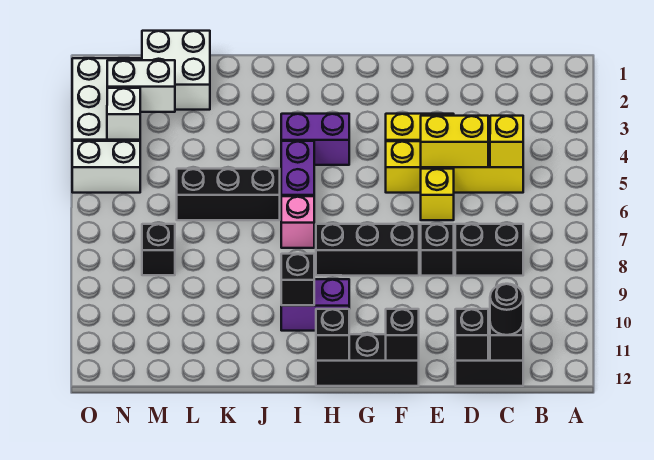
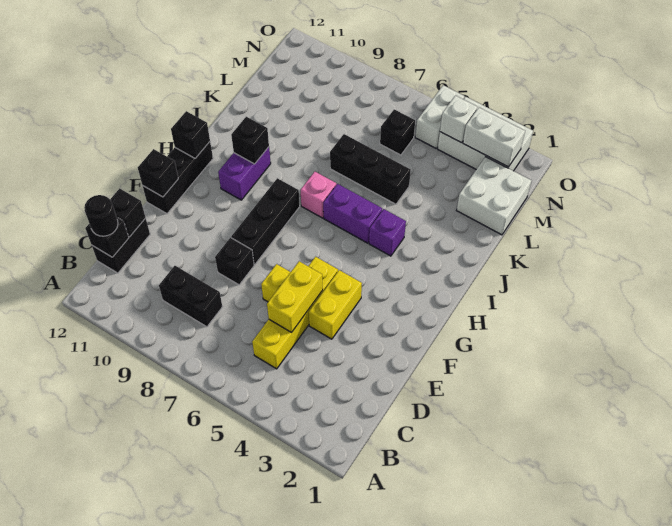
yellow 1x1 brick [490,116,523,167] -> none
black 1x2 brick [455,224,523,276] -> black 1x2 brick turned to [159,266,222,327]
purple 1x2 brick [281,114,349,165] -> purple 1x1 brick [369,209,406,256]
black 1x3 brick [177,169,280,220] -> black 1x3 brick turned to [330,134,411,204]
white 1x2 brick [107,60,175,112] -> white 1x2 brick turned to [463,108,525,167]
black 1x1 brick [142,224,175,275] -> black 1x1 brick moved to [380,109,415,155]

